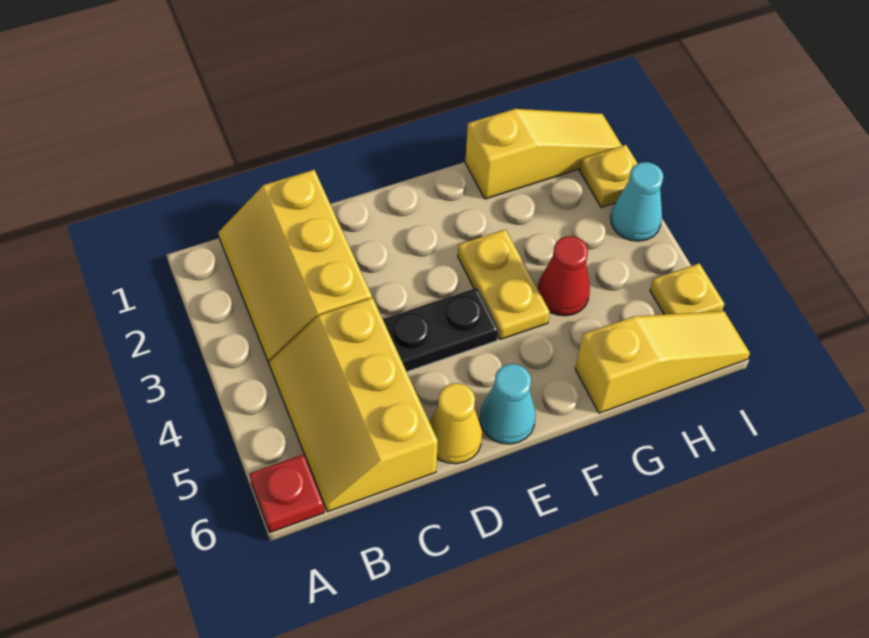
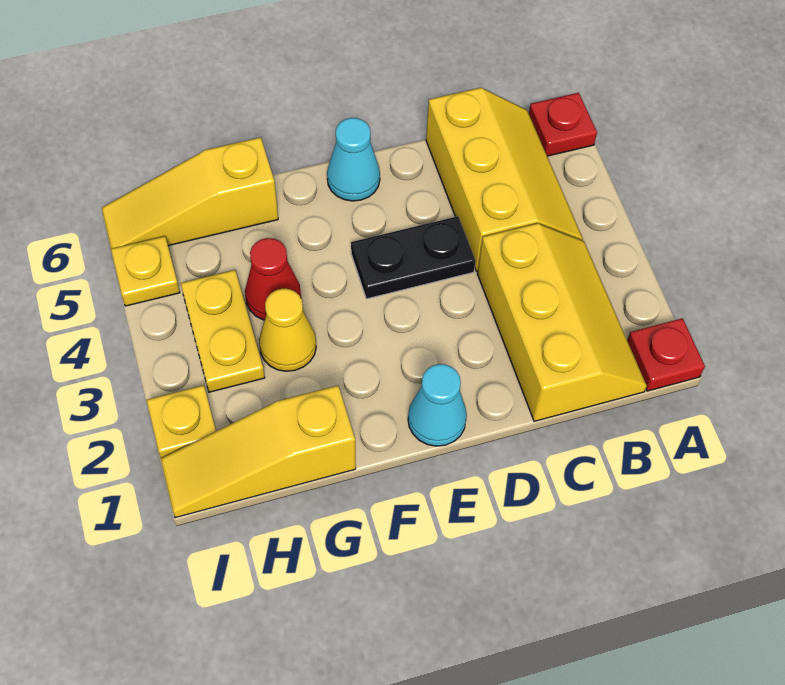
none -> red 1x1 plate [627,318,705,391]
yellow 1x1 cone [430,383,482,464] -> yellow 1x1 cone moved to [259,289,316,371]
yellow 1x2 plate [458,229,550,340] -> yellow 1x2 plate moved to [181,270,265,392]
cyan 1x1 cone [611,162,663,241] -> cyan 1x1 cone moved to [408,364,467,446]

